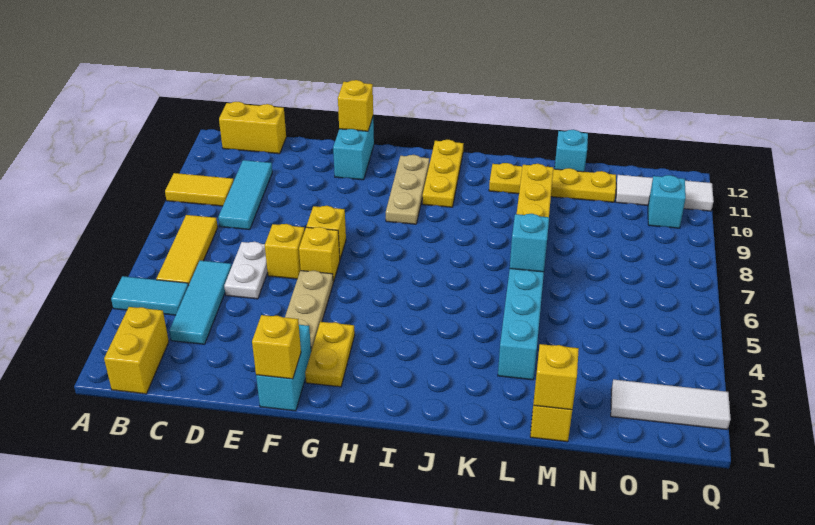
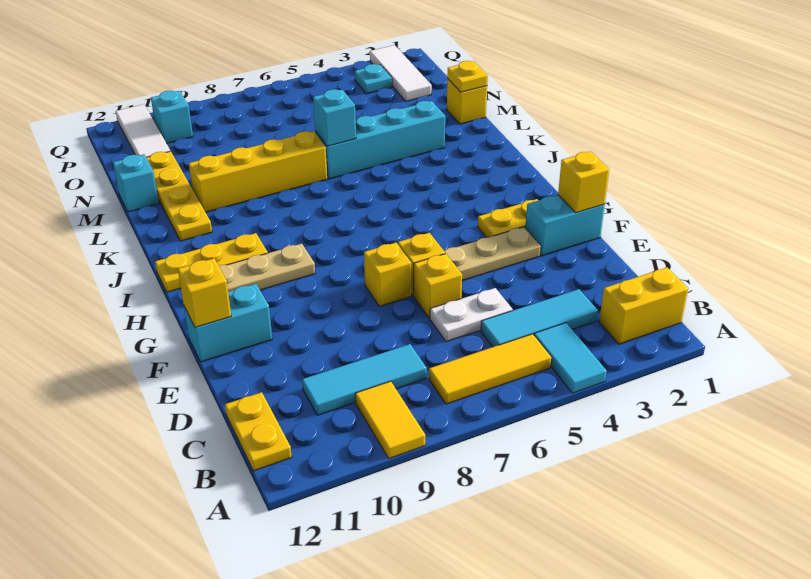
yellow 1x2 brick [219,102,286,154] -> yellow 1x2 plate [225,392,292,471]
yellow 1x1 brick [534,344,579,410] -> yellow 1x1 plate [447,61,488,92]
none -> cyan 1x1 plate [355,64,392,94]

